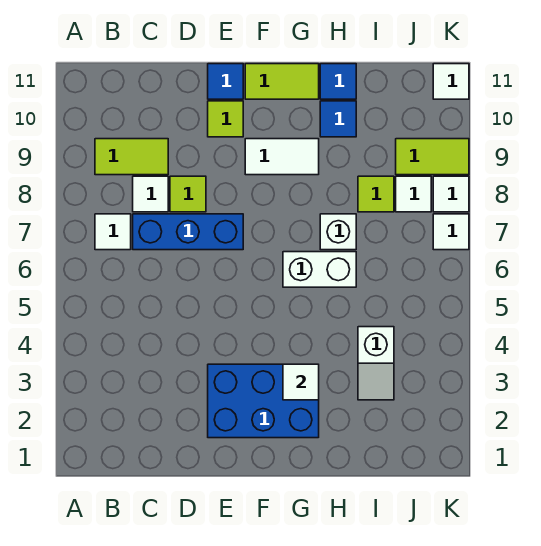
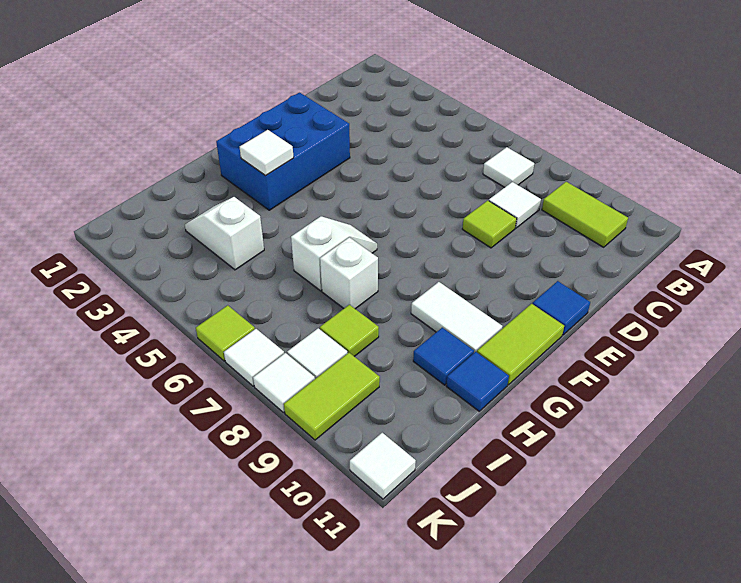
lime 1x2 tile [95,139,168,175] -> lime 1x2 tile turned to [542,182,628,247]
blue 1x3 brick [133,214,243,250] -> none
lime 1x1 tile [208,101,243,137] -> lime 1x1 tile moved to [196,305,255,361]
white 1x2 tile [245,139,319,175] -> white 1x2 tile turned to [411,282,503,353]
white 1x2 brick [283,252,356,287] -> white 1x2 slope [291,216,377,291]

